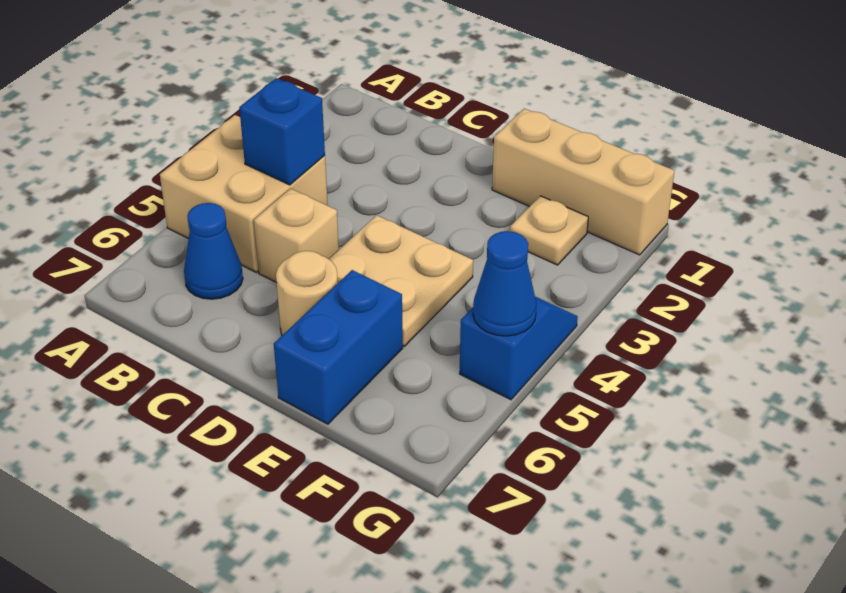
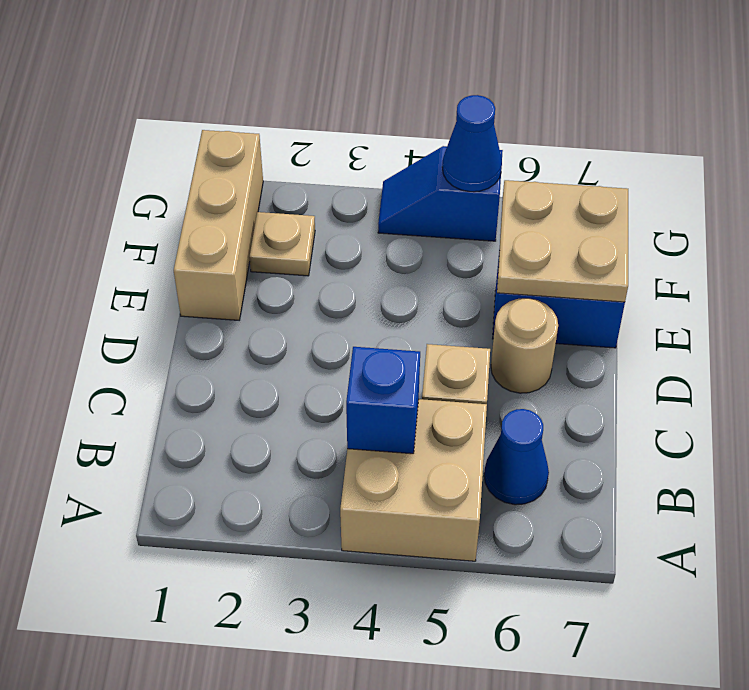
tan 2x2 plate [329,215,473,346] -> tan 2x2 plate moved to [497,180,628,302]

